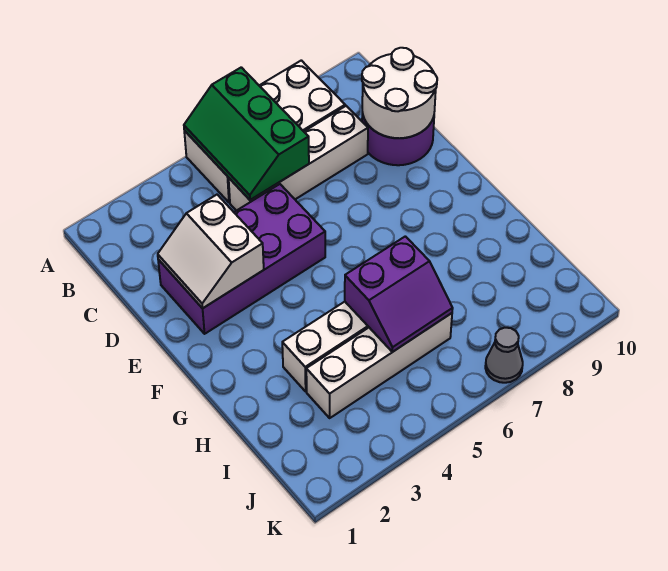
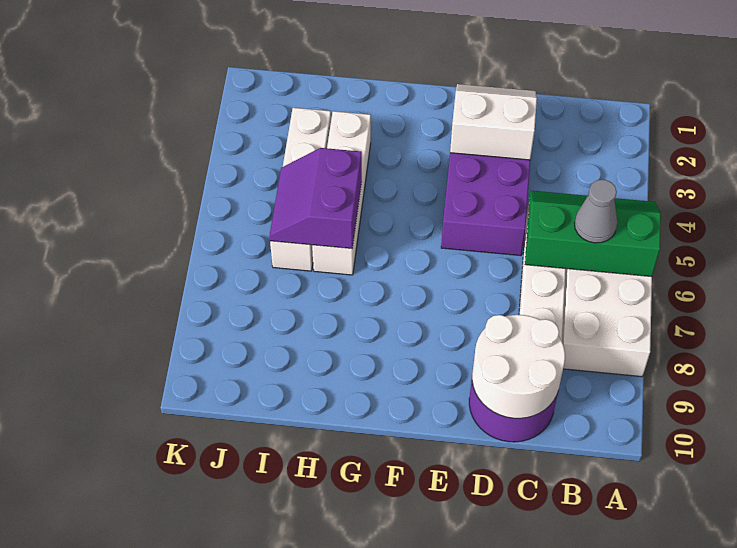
grey 1x1 cone [485,328,523,383] -> grey 1x1 cone moved to [574,180,617,243]

